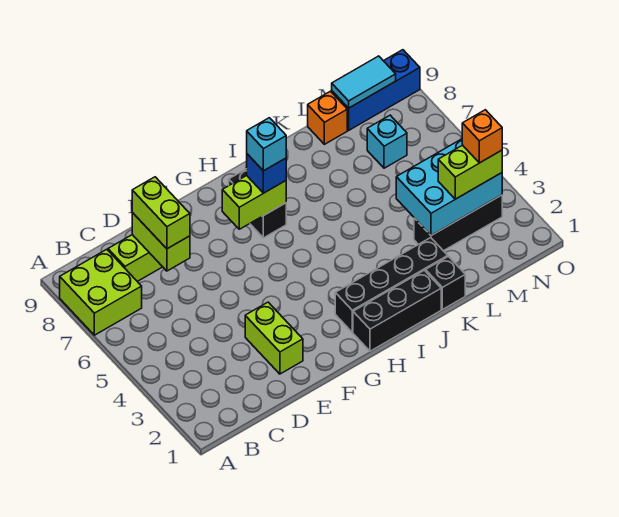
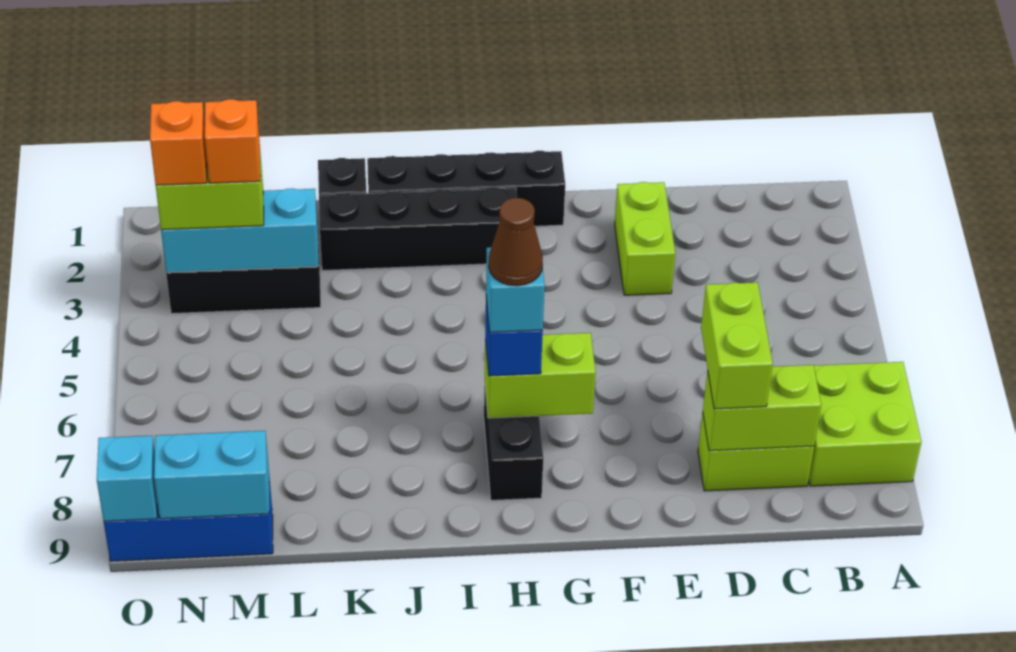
lime 1x2 brick [132,213,190,271] -> lime 1x2 brick turned to [703,365,821,451]
black 1x3 brick [353,270,441,351] -> black 1x4 brick [367,151,565,226]
none -> brown 1x1 cone [489,198,543,286]
cyan 2x3 brick [396,139,502,235] -> cyan 1x3 brick [161,188,318,273]
orange 1x1 brick [308,91,347,144] -> orange 1x1 brick moved to [205,99,260,183]
cyan 1x1 brick [367,115,407,168] -> cyan 1x1 brick moved to [97,436,158,521]
cyan 1x2 tile [332,56,396,108] -> cyan 1x2 brick [154,431,269,519]

